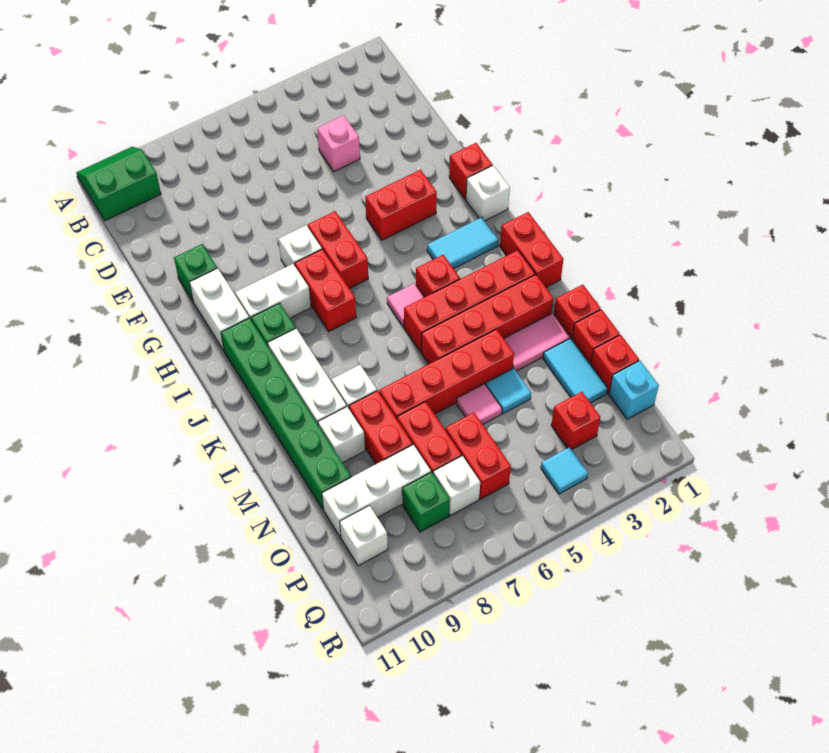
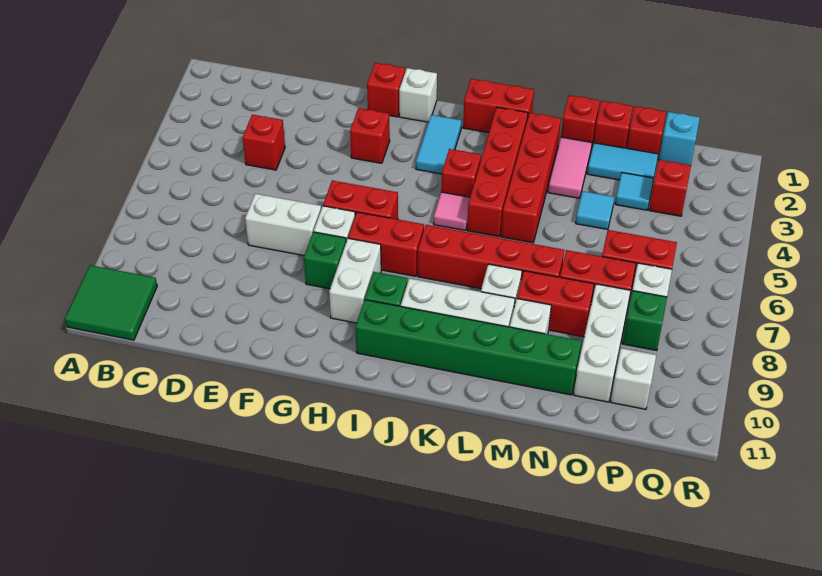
green 2x2 slope [77,147,161,221] -> green 2x2 tile [65,265,157,340]
pink 1x1 brick [317,115,360,171] -> red 1x1 brick [243,115,285,170]
green 1x1 brick [174,244,217,301] -> green 1x1 brick moved to [304,232,346,289]
red 1x2 brick [365,170,437,240] -> red 1x1 brick [350,108,390,163]
white 1x2 brick [189,268,249,351] -> white 1x2 brick moved to [245,194,321,256]
red 1x4 brick [379,329,514,419] -> red 1x4 brick turned to [418,225,564,289]
pink 1x1 tile [456,384,502,424] -> none
cyan 1x1 tile [541,447,588,494] -> cyan 1x1 tile moved to [615,173,654,210]

